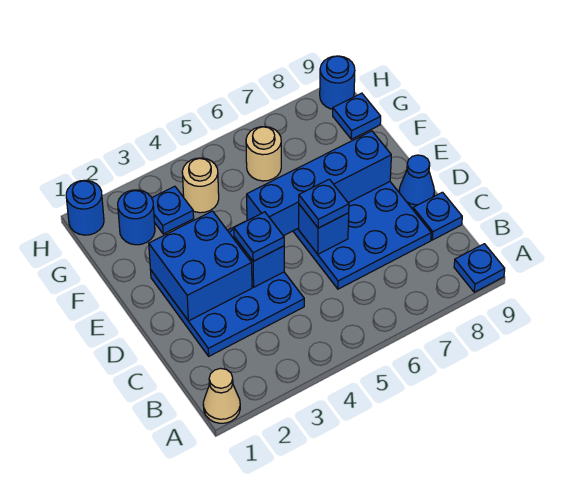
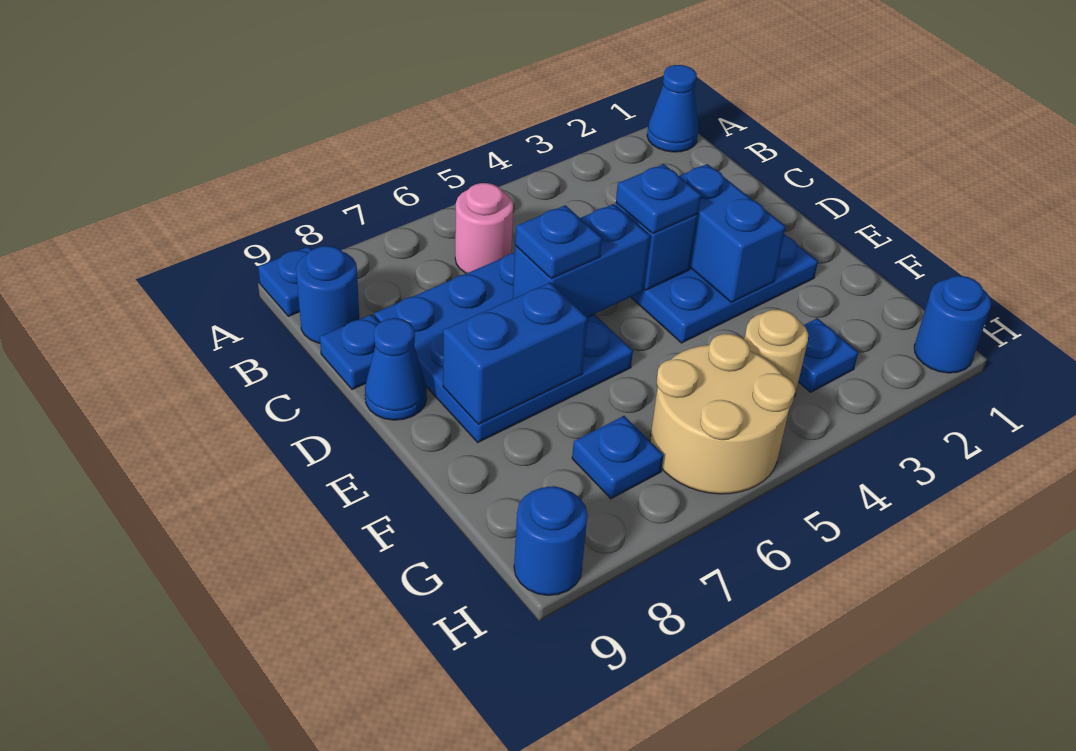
tan 1x1 cone [203,368,240,423] -> blue 1x1 cone [647,65,699,152]
none -> pink 1x1 round brick [455,183,513,273]
blue 2x2 brick [149,211,252,321] -> blue 1x2 brick [679,164,786,302]
blue 1x1 brick [299,204,349,254] -> blue 1x2 brick [513,204,650,317]
blue 1x4 brick [247,131,391,236] -> blue 1x2 brick [443,282,588,424]
blue 1x1 round brick [118,190,155,245] -> blue 1x1 round brick moved to [296,246,359,343]
tan 1x1 round brick [246,127,281,181] -> tan 2x2 round brick [650,334,795,494]
blue 1x1 plate [333,93,381,139] -> blue 1x1 plate moved to [572,416,664,499]

